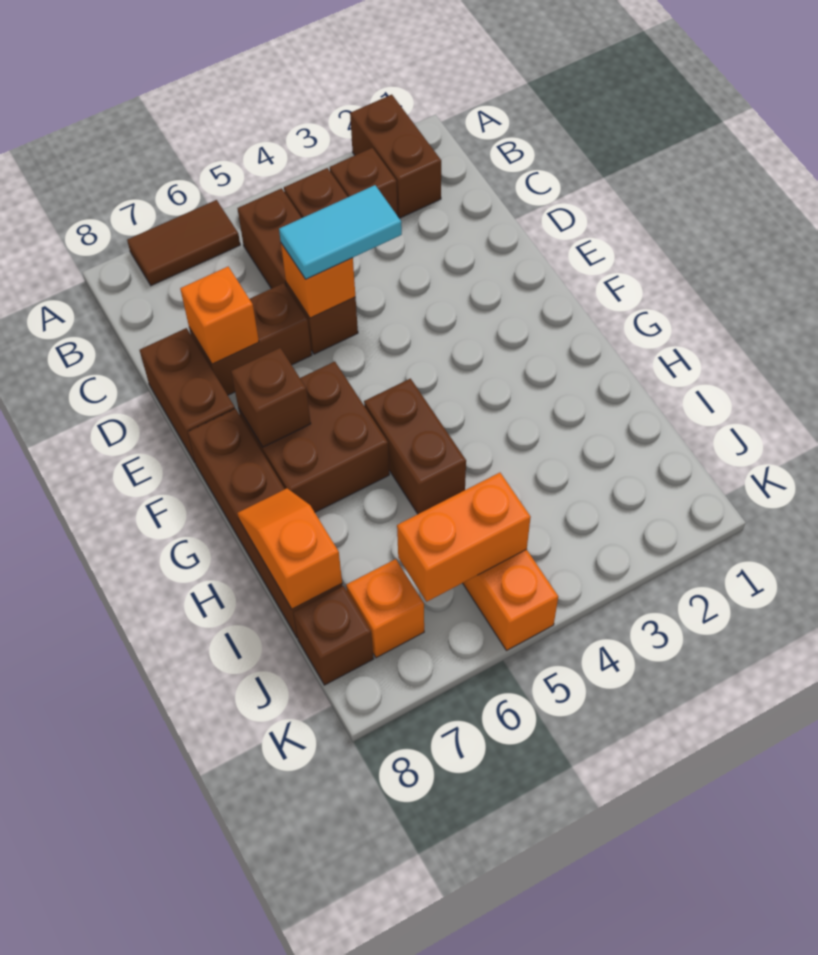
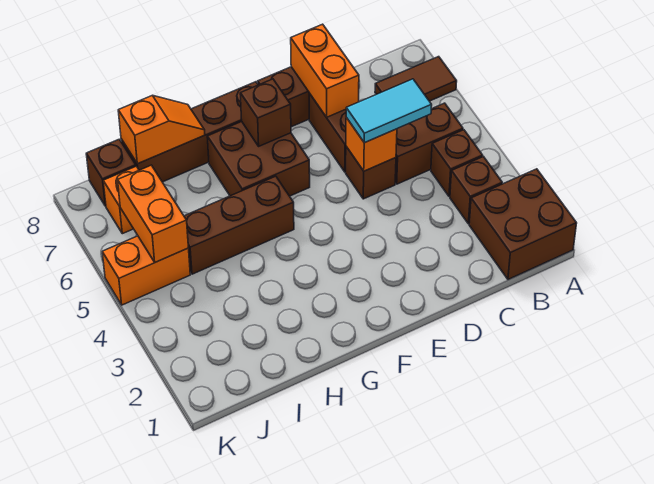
brown 1x2 brick [350,95,441,218] -> brown 2x2 brick [469,169,577,279]
brown 1x2 tile [127,200,240,286] -> brown 1x2 tile turned to [375,57,457,101]
cyan 1x2 tile [279,185,402,279] -> cyan 1x2 tile turned to [346,79,432,143]
orange 1x1 brick [180,267,259,364] -> orange 1x2 brick [291,24,359,117]
brown 1x2 brick [364,379,466,514] -> brown 1x3 brick [184,176,294,274]

